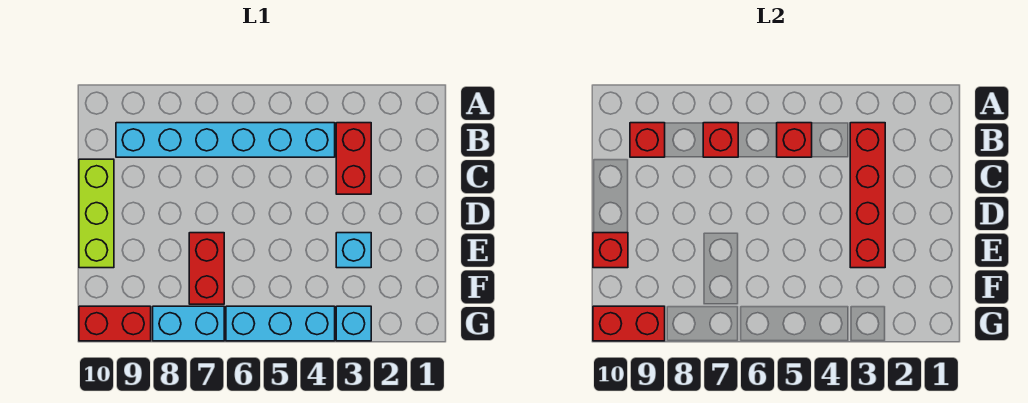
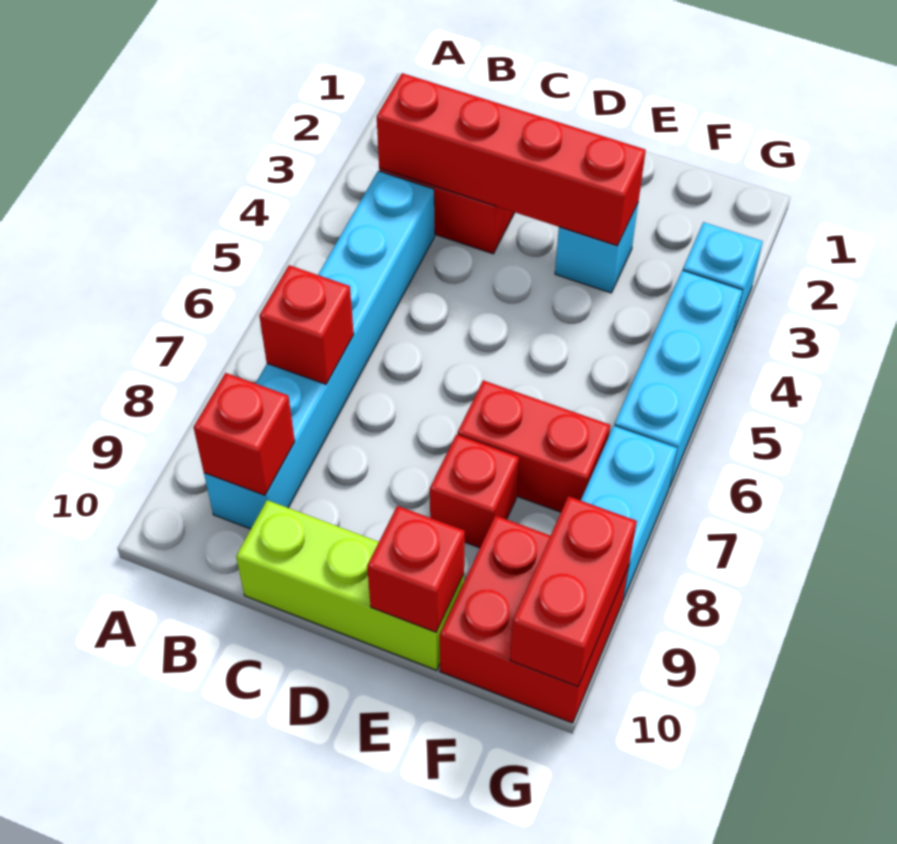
red 1x1 brick [777,123,812,157] -> red 1x1 brick moved to [430,435,519,548]
red 1x2 brick [79,306,151,341] -> red 2x2 brick [440,515,629,723]

